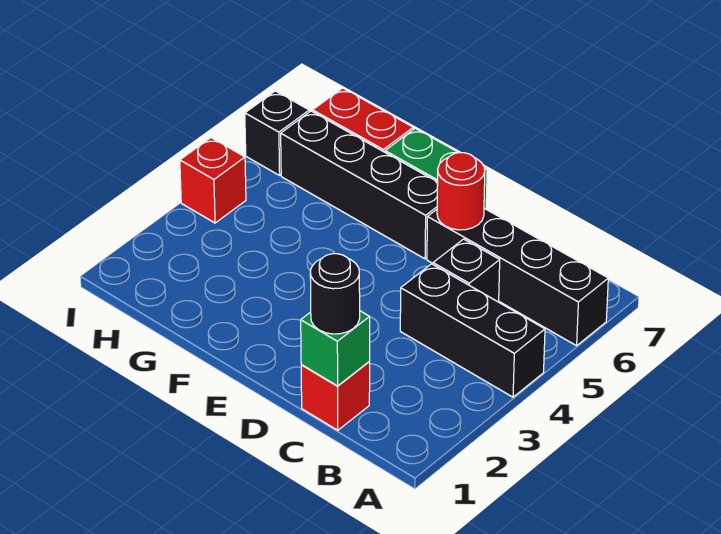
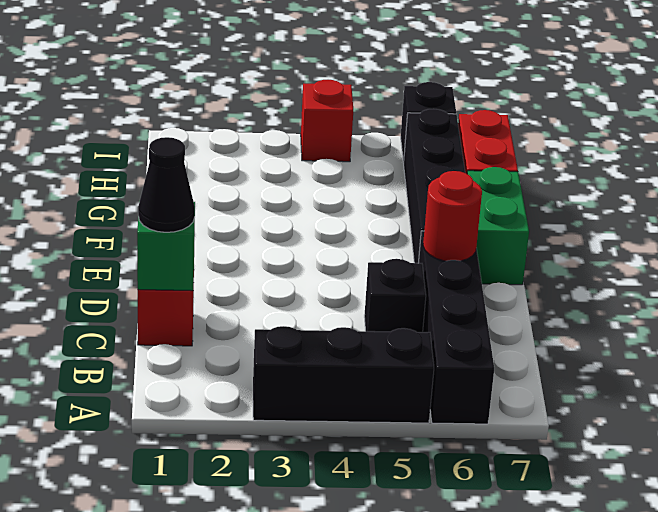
black 1x3 brick [400,264,545,397] -> black 1x3 brick turned to [253,326,434,423]
black 1x1 round brick [310,254,360,334] -> black 1x1 cone [138,137,195,232]

